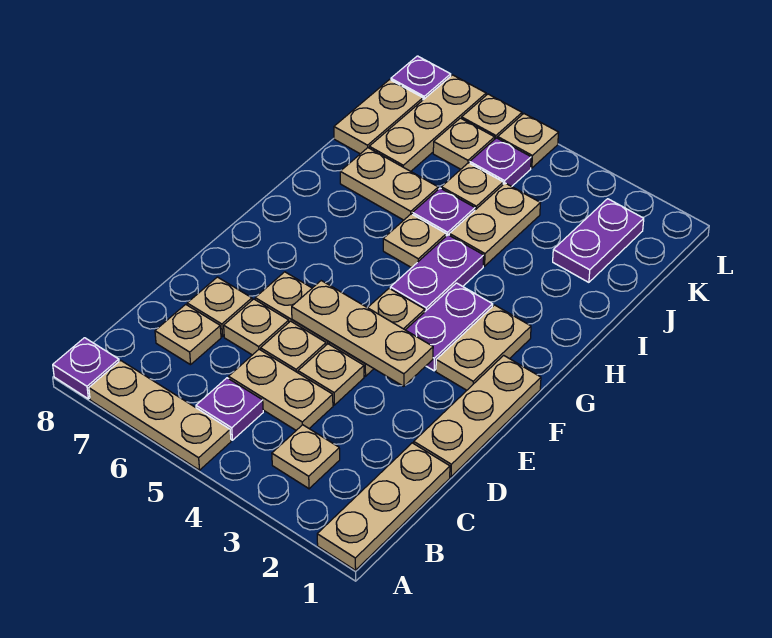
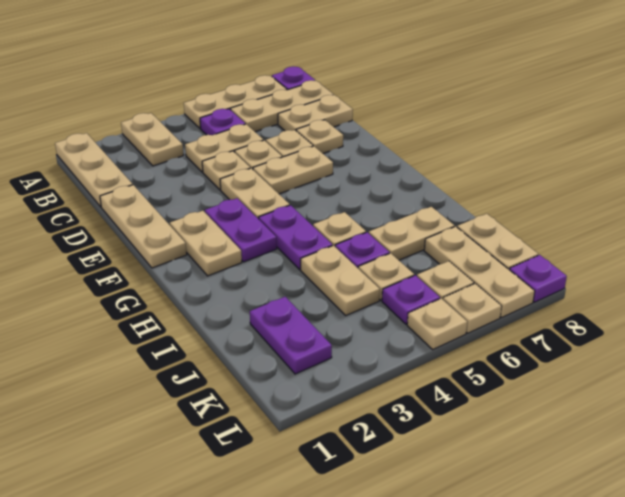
tan 1x1 plate [272,425,340,489] -> tan 1x2 plate [121,113,184,166]
tan 1x1 plate [155,304,221,365] -> tan 1x2 plate [278,95,353,131]
tan 1x3 plate [292,281,433,386] -> tan 1x3 plate moved to [230,80,334,132]

